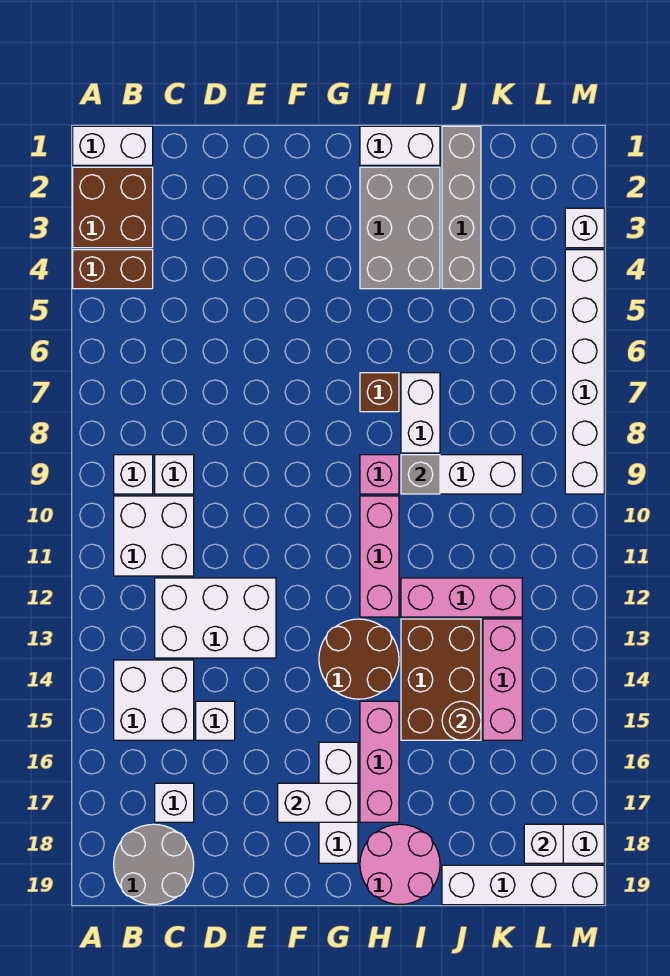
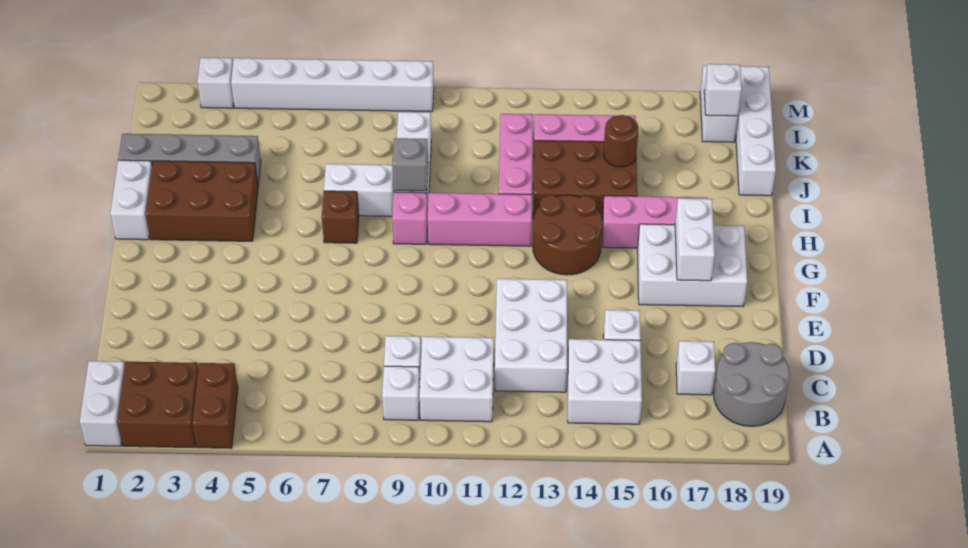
white 1x3 brick [319,742,358,863] -> white 2x3 brick [637,224,747,306]
grey 2x3 brick [360,167,440,289] -> brown 2x3 brick [146,161,258,241]
pink 2x2 round brick [360,824,440,905] -> none

